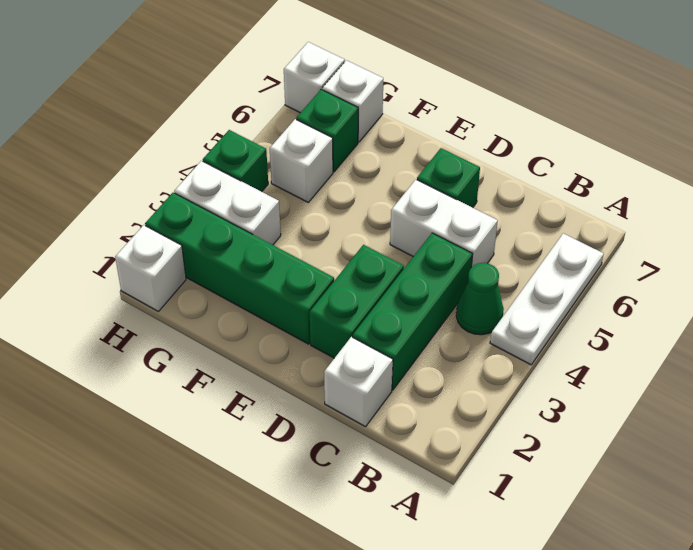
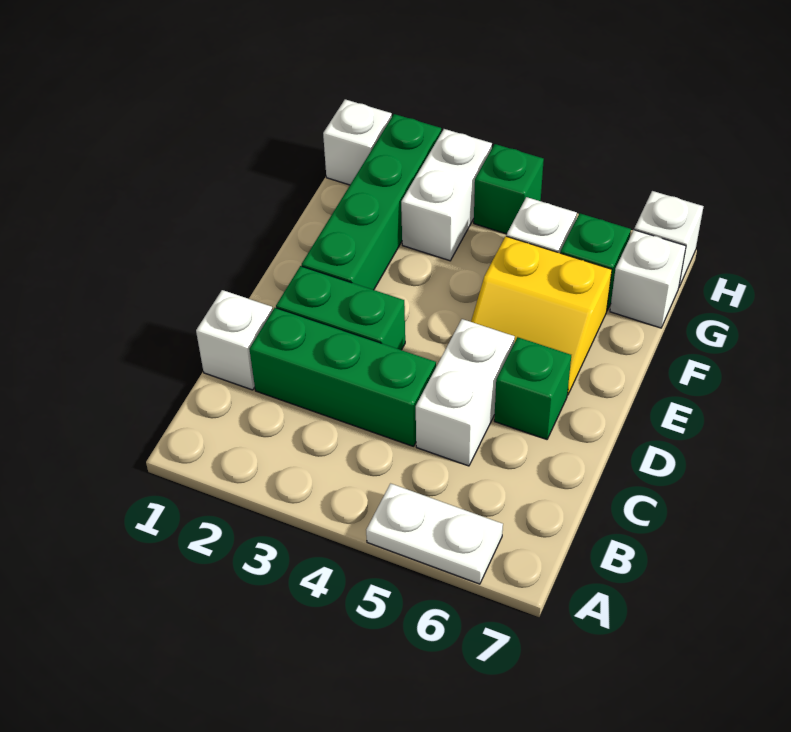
white 1x3 plate [490,234,604,365] -> white 1x2 plate [366,484,503,584]
green 1x1 cone [456,263,504,335] -> none
none -> yellow 2x2 slope [471,236,612,395]

